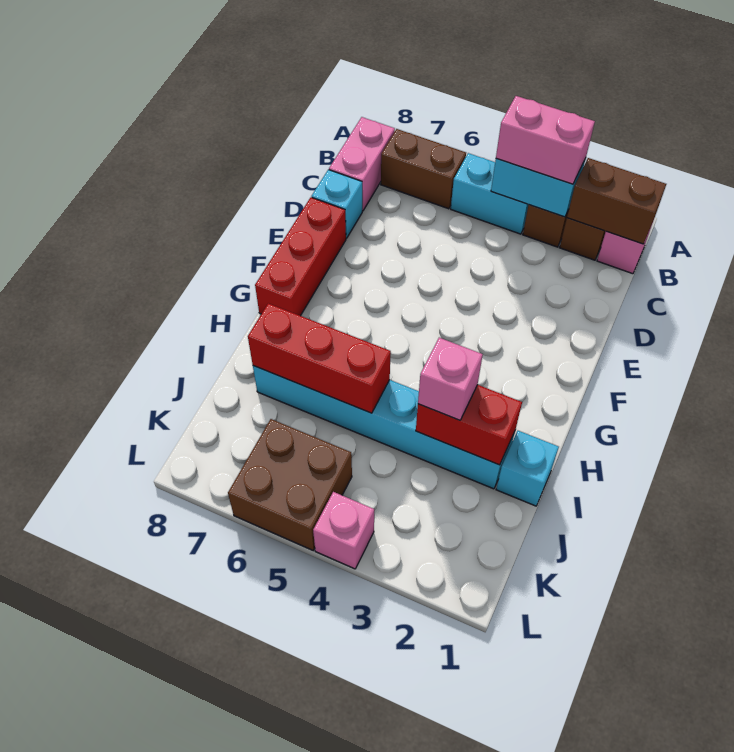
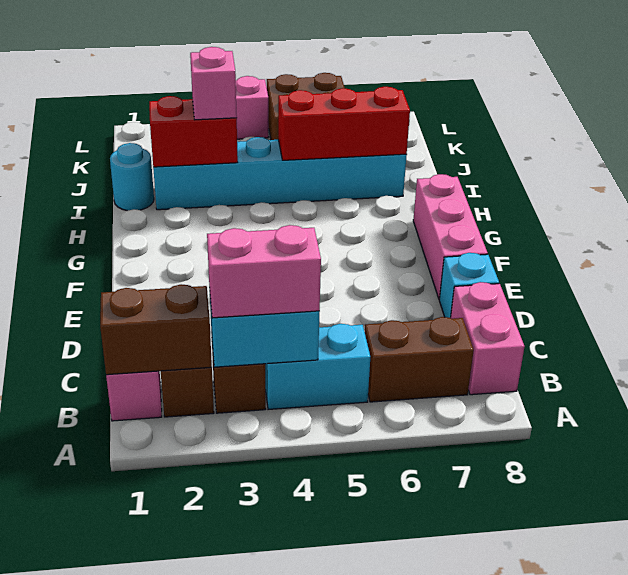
red 1x3 brick [255,197,346,316] -> pink 1x3 brick [413,174,488,299]
cyan 1x1 brick [496,431,559,506] -> cyan 1x1 round brick [110,143,154,211]

